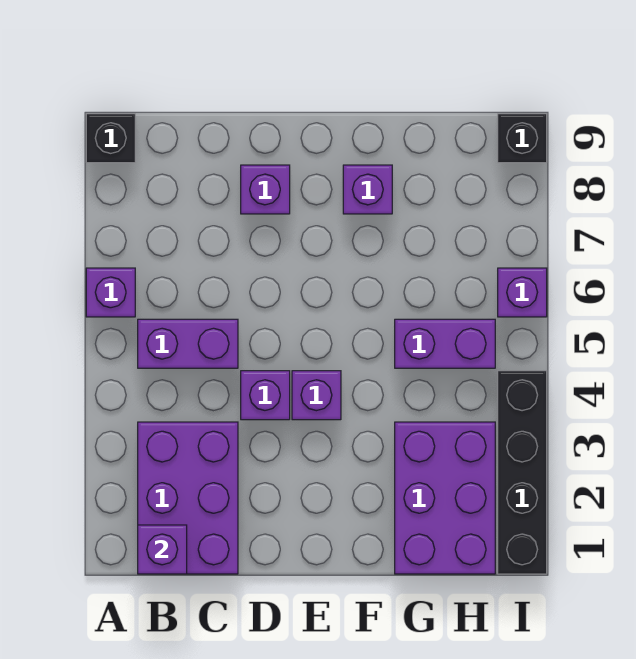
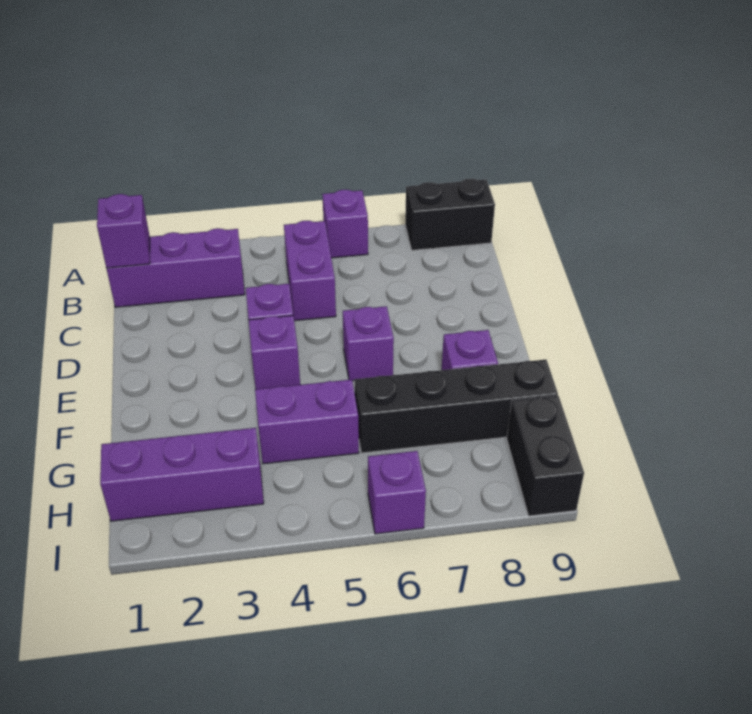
black 1x1 brick [86,114,135,163] -> black 1x2 brick [405,179,495,250]
purple 2x3 brick [138,422,238,574] -> purple 1x3 brick [106,228,245,307]
purple 1x1 brick [241,165,290,214] -> purple 1x1 brick moved to [343,306,394,381]
purple 2x3 brick [395,422,495,574] -> purple 1x3 brick [100,428,264,521]
purple 1x2 brick [395,319,495,368] -> purple 1x2 brick turned to [255,380,359,464]
black 1x4 brick [498,371,547,574] -> black 1x4 brick moved to [355,360,558,453]
black 1x1 brick [498,114,547,163] -> black 1x2 brick [507,396,584,516]

